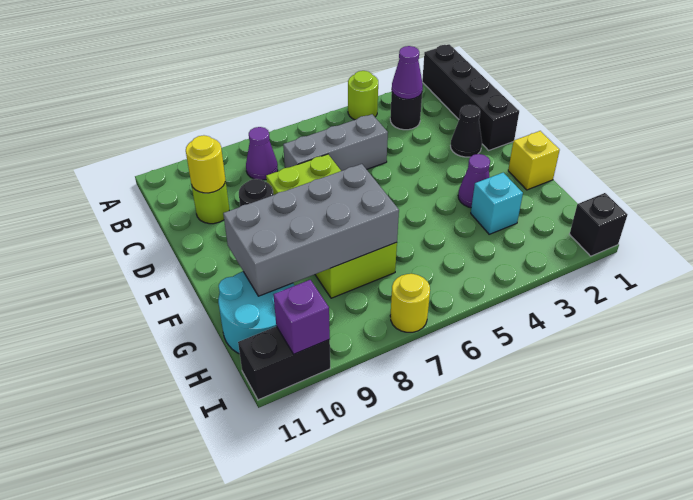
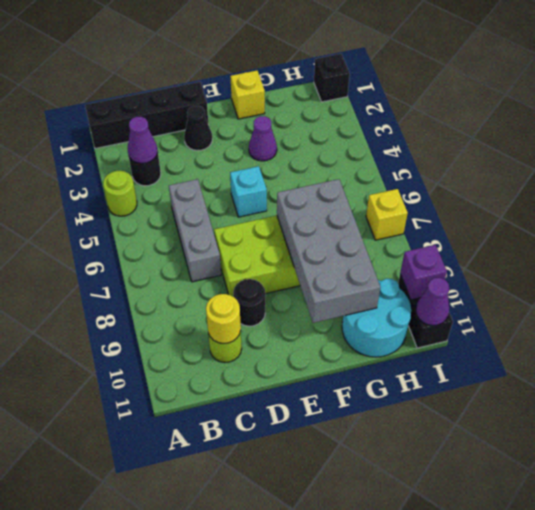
purple 1x1 cone [246,127,278,180] -> purple 1x1 cone moved to [416,278,449,326]
cyan 1x1 brick [471,173,523,234] -> cyan 1x1 brick moved to [230,166,267,217]
yellow 1x1 round brick [390,274,430,332] -> yellow 1x1 brick [366,189,408,240]

